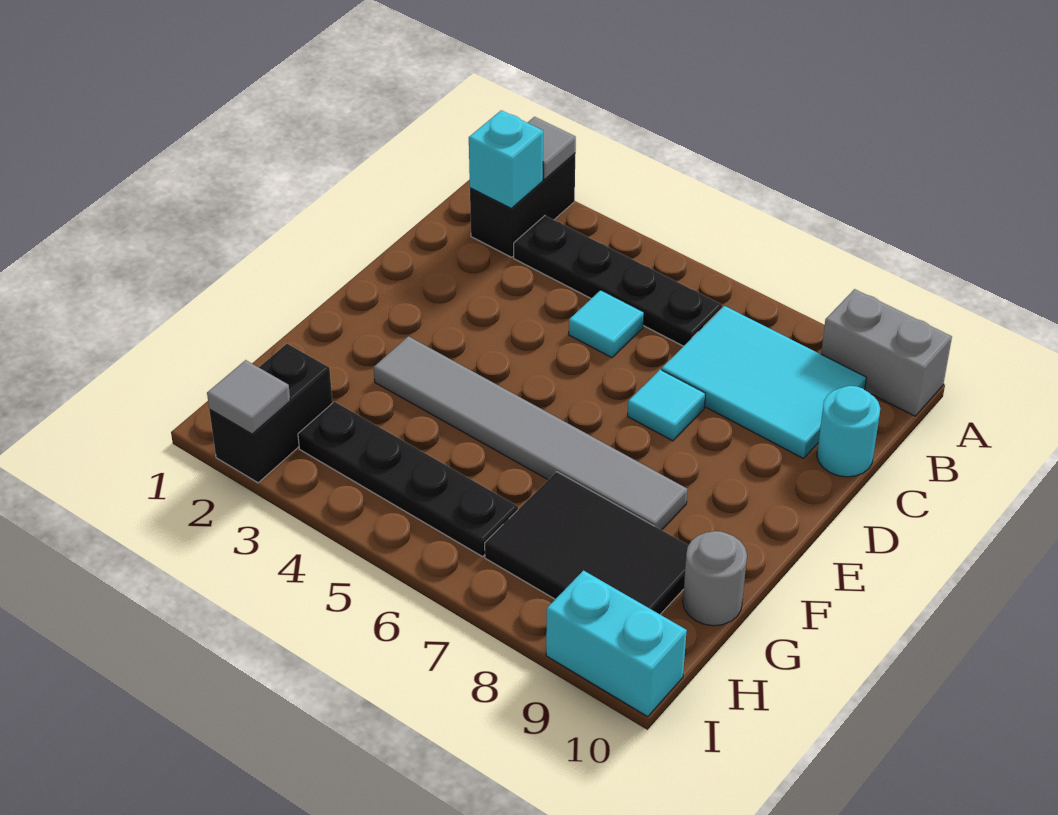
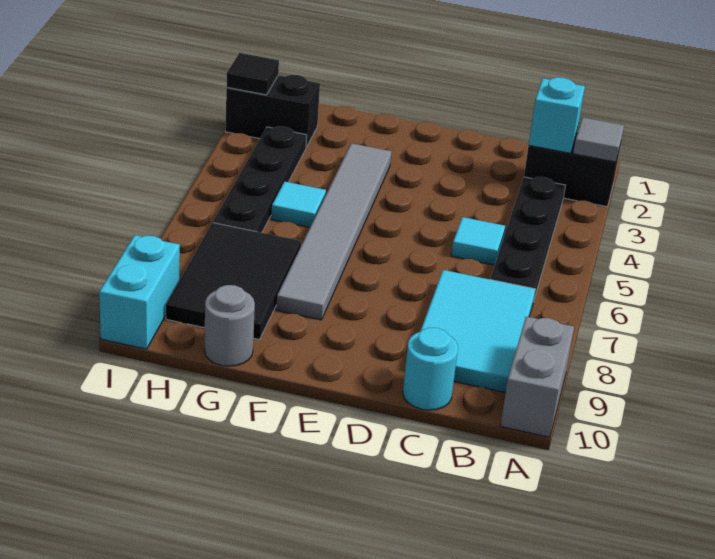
cyan 1x1 tile [628,370,705,441] -> cyan 1x1 tile moved to [271,182,326,227]
grey 1x1 tile [207,360,290,434] -> black 1x1 tile [227,53,279,95]

